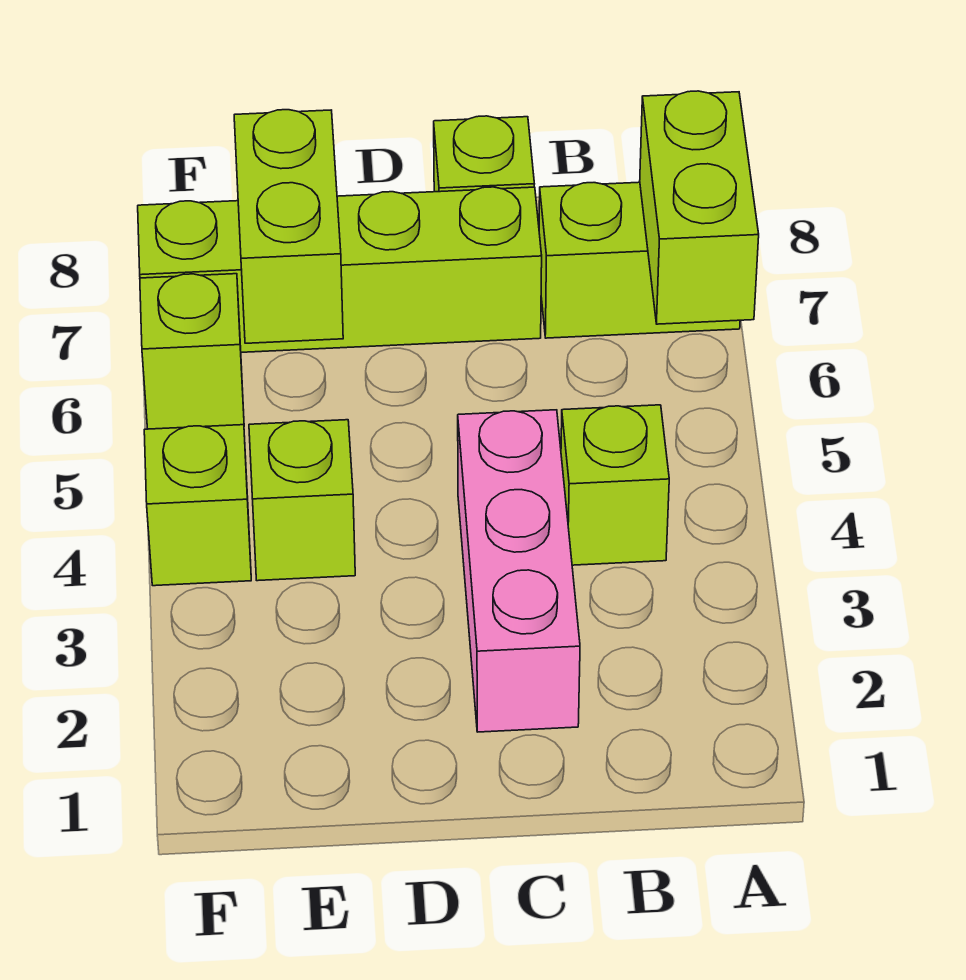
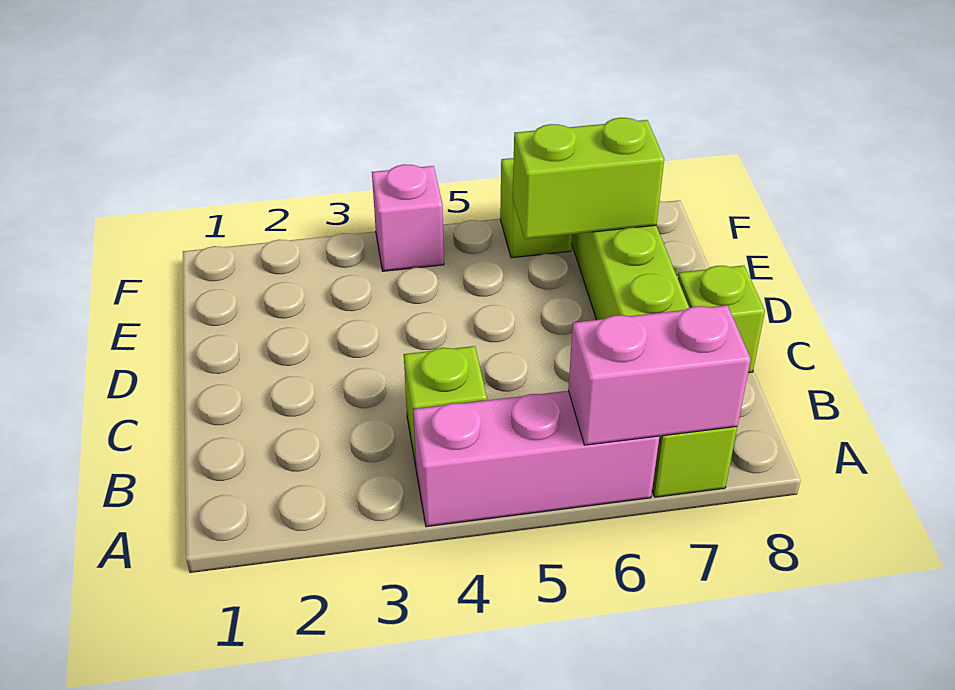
lime 1x2 brick [640,91,759,324] -> pink 1x2 brick [568,305,751,445]
pink 1x3 brick [458,410,580,732] -> pink 1x3 brick moved to [413,391,659,527]
lime 1x1 brick [249,420,355,581] -> none
lime 1x1 brick [144,425,251,586] -> pink 1x1 brick [372,164,444,271]

